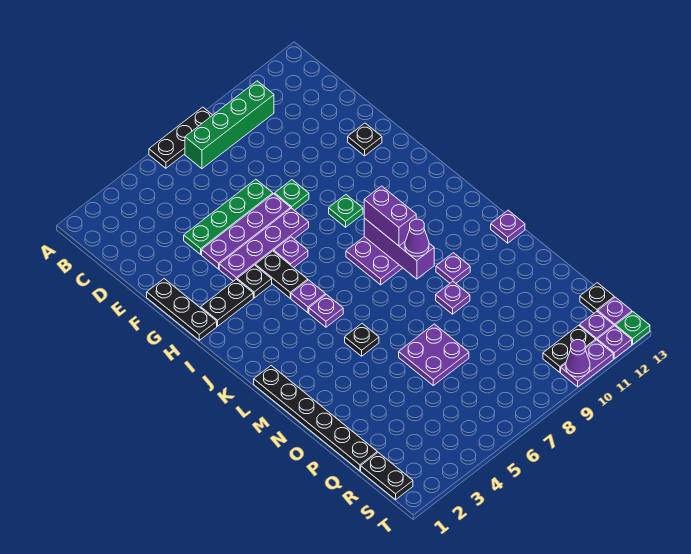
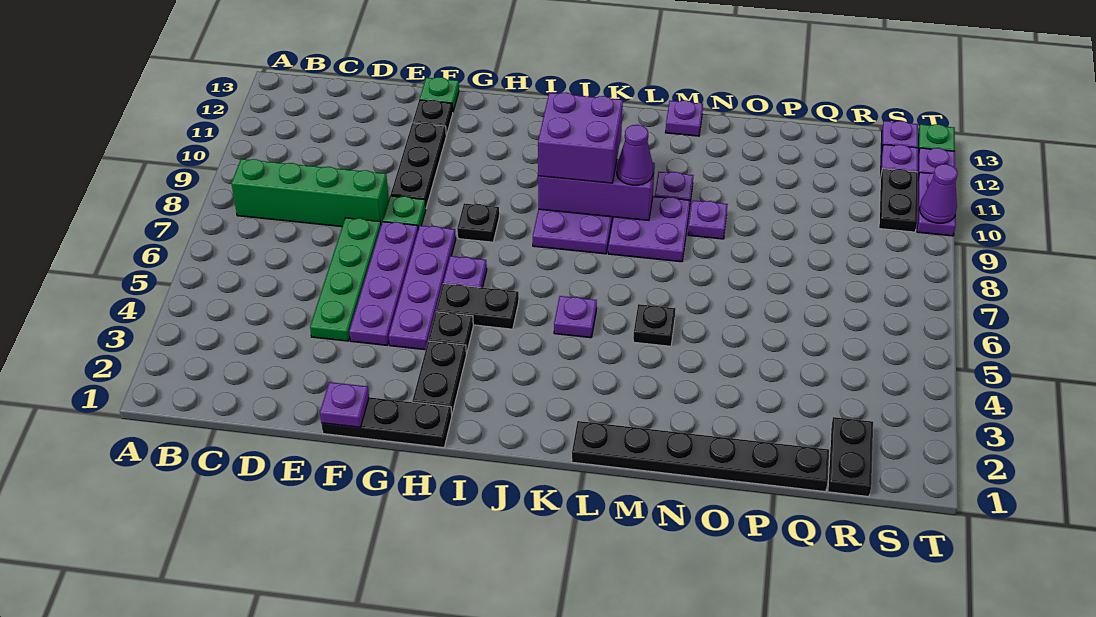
black 1x3 plate [149,107,212,168] -> black 1x3 plate moved to [390,123,446,207]
green 1x4 brick [185,81,274,169] -> green 1x4 brick turned to [231,159,389,227]
green 1x1 plate [329,195,363,227] -> green 1x1 plate moved to [419,77,459,111]
purple 1x1 plate [291,280,326,313] -> purple 1x1 plate moved to [320,382,369,427]
purple 1x2 brick [364,186,416,246] -> purple 2x2 brick [538,93,623,183]
purple 2x2 plate [399,324,469,385] -> purple 2x2 plate moved to [608,196,690,262]
black 1x2 plate [361,452,413,500] -> black 1x2 plate turned to [828,417,873,497]
black 1x1 plate [580,283,614,313] -> black 1x1 plate moved to [457,203,499,242]

